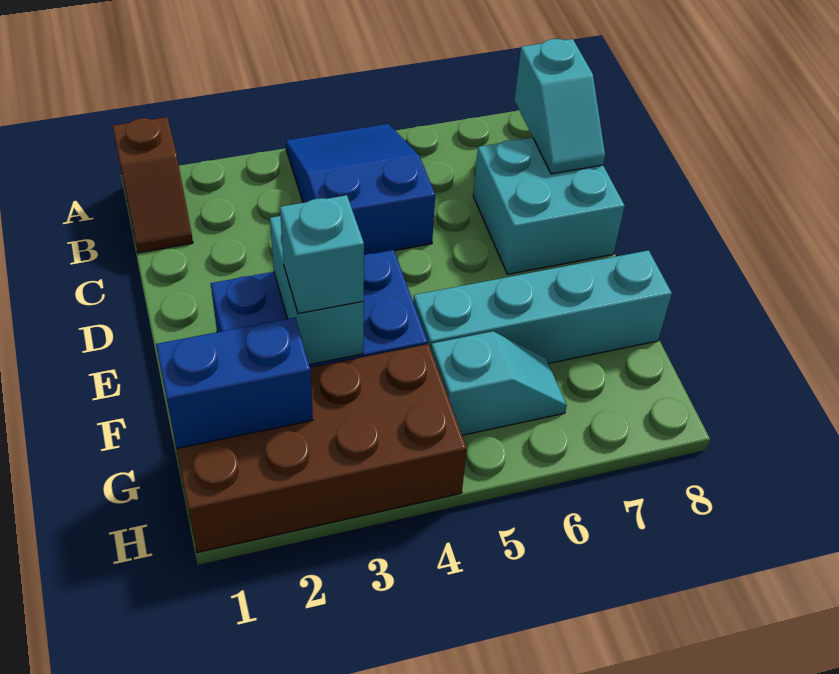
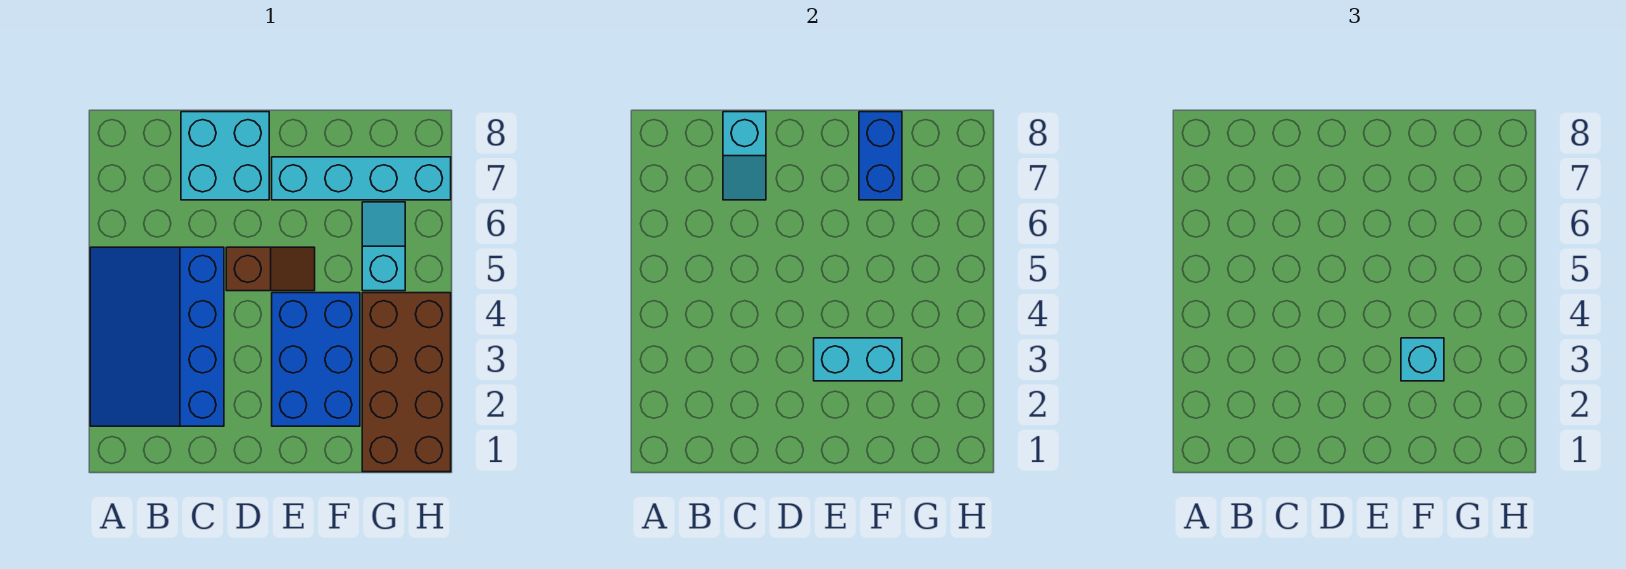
brown 1x2 slope [113,117,193,253] -> brown 1x2 slope moved to [226,247,315,291]
blue 2x3 slope [286,124,435,255] -> blue 3x4 slope [90,247,224,426]
cyan 1x2 slope [514,39,605,174] -> cyan 1x2 slope turned to [723,112,766,200]
cyan 1x4 brick [413,250,672,363] -> cyan 1x4 brick turned to [272,157,451,200]
blue 1x2 brick [156,318,313,449] -> blue 1x2 brick moved to [859,112,902,200]

